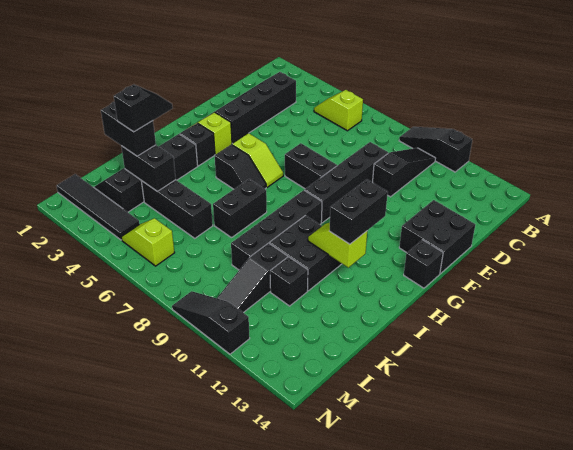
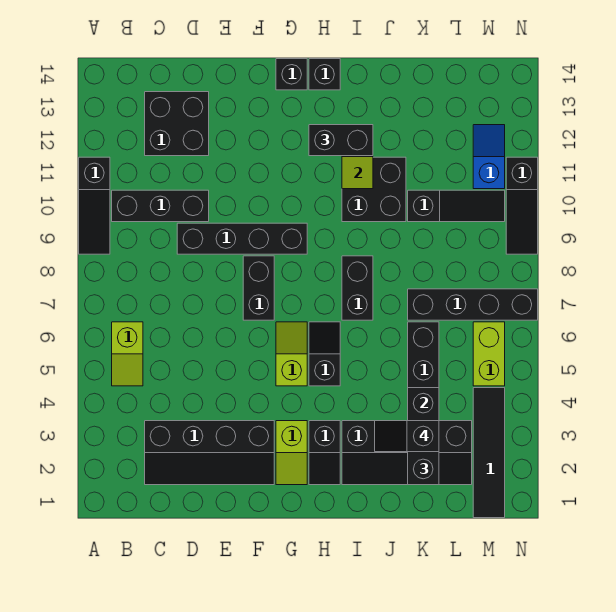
black 1x3 slope [373,148,436,197] -> black 1x3 brick [112,190,209,222]
black 2x2 brick [399,200,475,274] -> black 2x2 brick moved to [145,92,209,156]
black 1x4 brick [231,190,322,270] -> black 1x4 brick moved to [408,289,538,320]
black 1x2 brick [213,179,267,238] -> black 1x2 brick turned to [342,256,373,320]
black 1x1 brick [270,257,308,306] -> black 1x1 brick moved to [309,59,340,90]
lime 1x2 slope [121,218,175,266] -> lime 1x2 brick [473,322,505,386]
none -> blue 1x2 slope [473,125,505,189]

